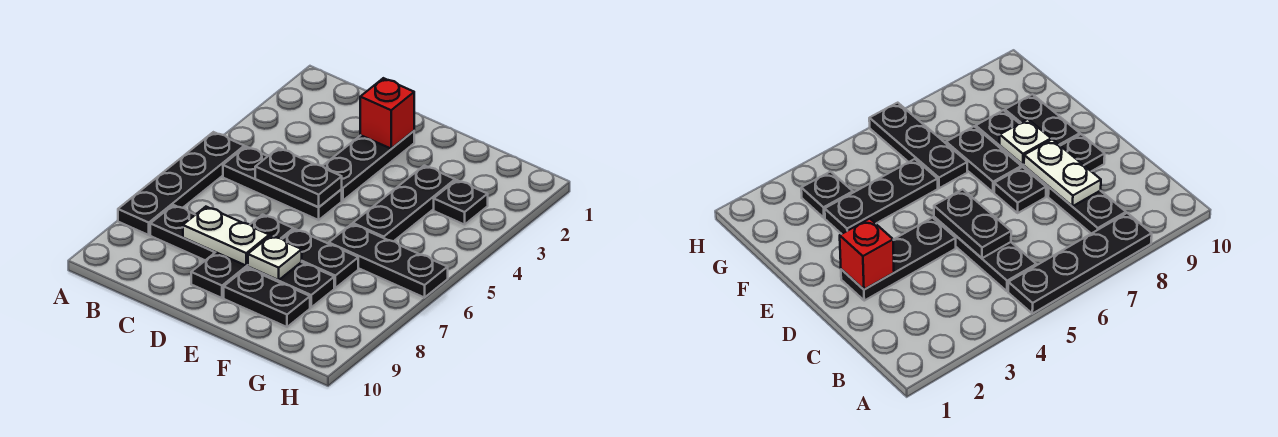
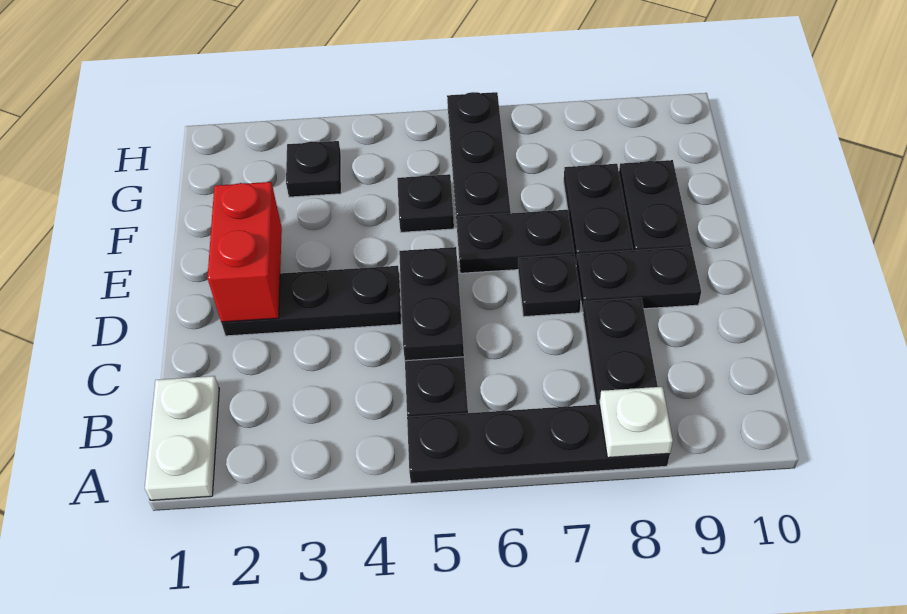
white 1x2 plate [183,207,269,266] -> white 1x2 plate moved to [145,376,219,500]
red 1x1 brick [360,78,414,149] -> red 1x2 brick [207,182,282,322]
black 1x2 plate [283,229,358,288] -> black 1x2 plate turned to [456,210,574,273]
white 1x1 plate [248,236,302,280] -> white 1x1 plate moved to [599,387,673,458]
black 1x3 plate [353,166,455,241] -> black 1x1 plate [397,174,454,232]

